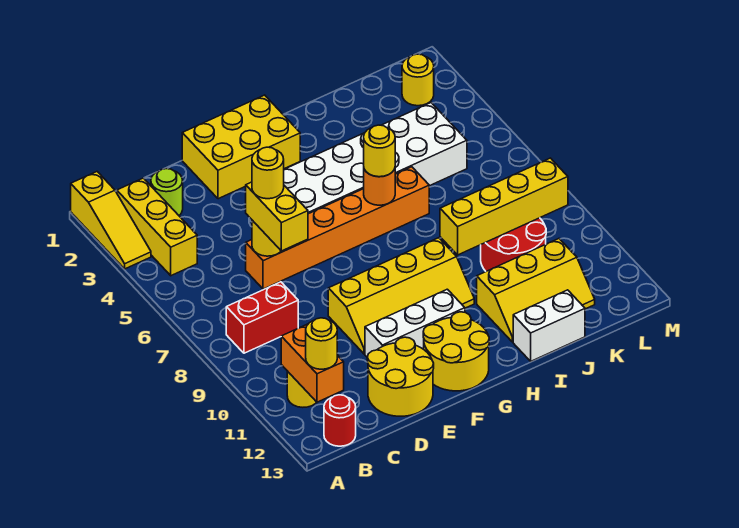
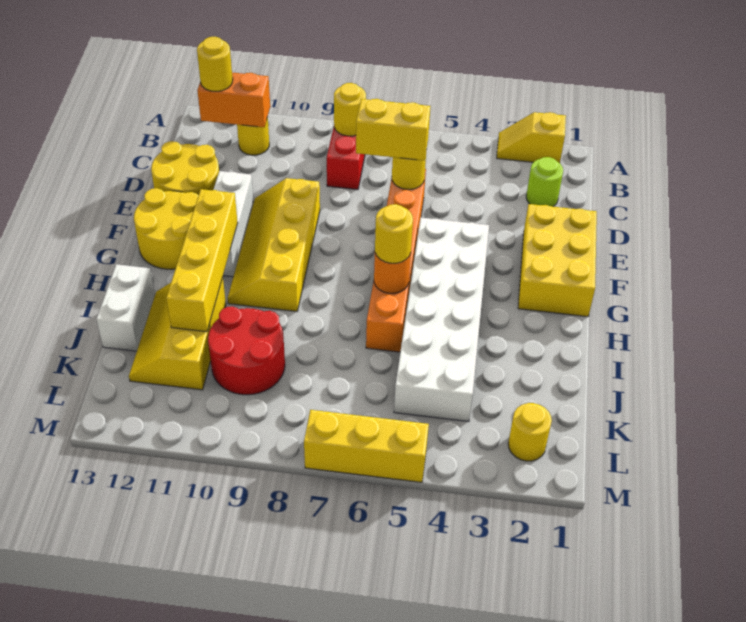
yellow 1x3 slope [71,172,151,269] -> yellow 1x2 slope [497,112,566,163]
yellow 1x3 brick [117,178,197,276] -> yellow 1x3 brick moved to [304,410,429,482]
red 1x1 round brick [324,395,356,446] -> none
yellow 1x1 round brick [252,147,284,199] -> yellow 1x1 round brick moved to [334,83,366,136]
yellow 1x4 brick [440,158,568,255] -> yellow 1x4 brick moved to [166,189,238,332]

